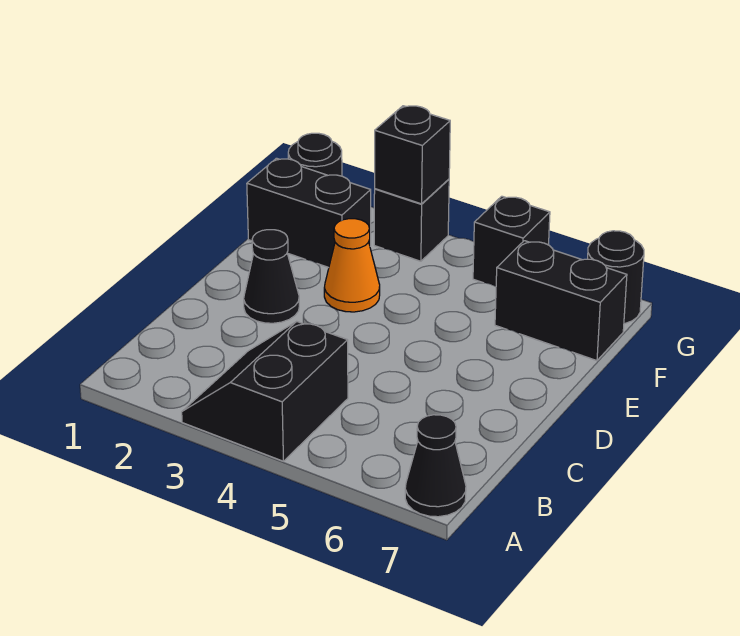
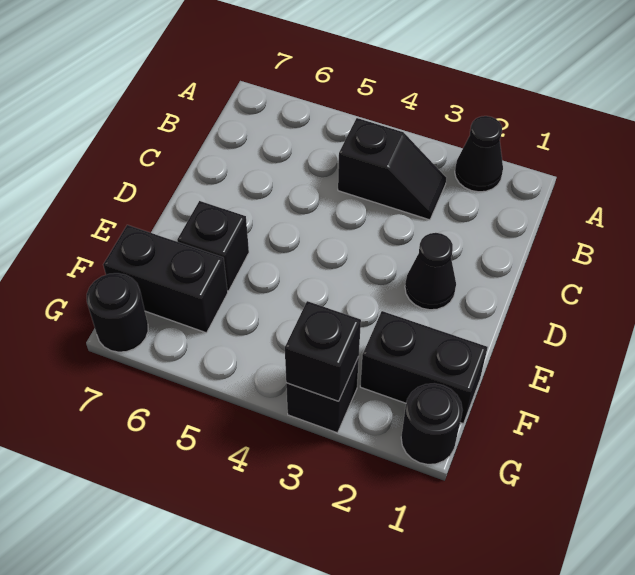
black 2x2 slope [182,322,348,461] -> black 1x2 slope [338,118,446,220]
black 1x1 cone [405,415,466,517] -> black 1x1 cone moved to [455,116,503,192]
orange 1x1 cone [324,219,380,312] -> none
black 1x1 brick [473,196,550,286] -> black 1x1 brick moved to [177,201,249,291]

